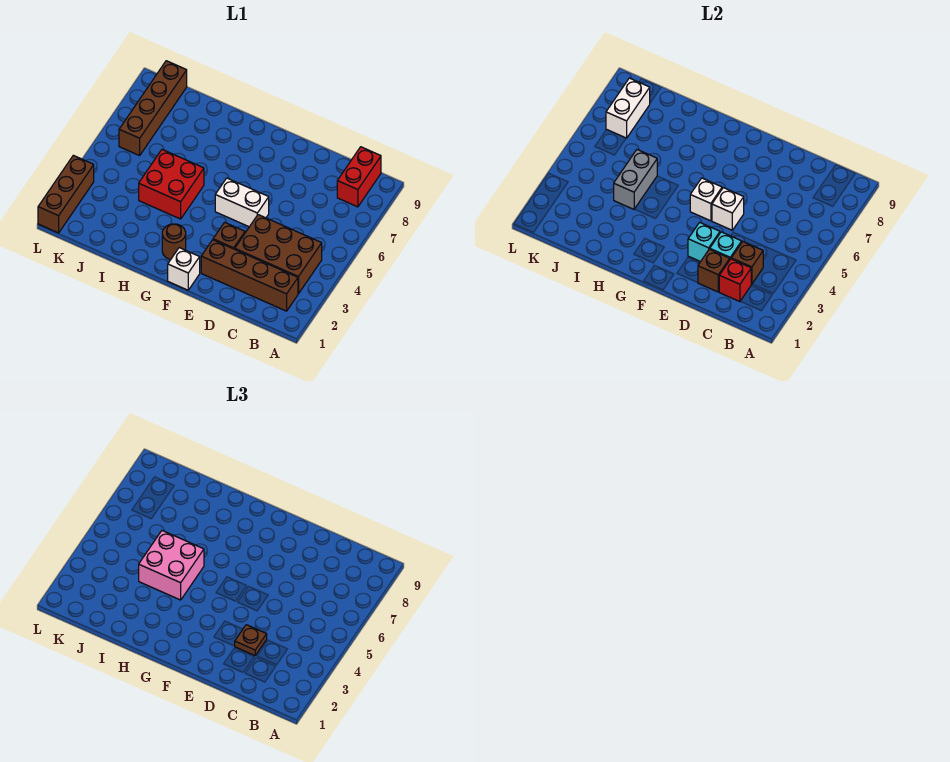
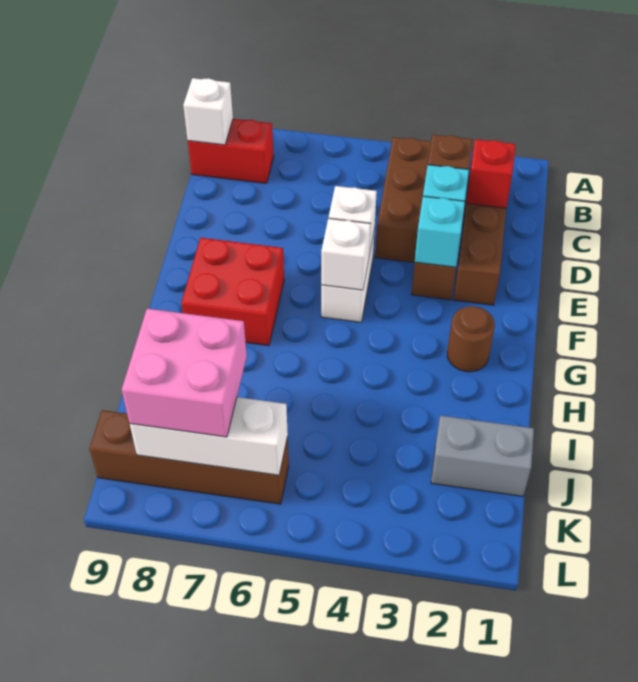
brown 1x1 brick [698,249,730,292] -> none
brown 1x1 plate [234,625,267,655] -> none
white 1x1 brick [168,248,200,290] -> white 1x1 brick moved to [183,78,233,145]
red 2x2 brick [139,150,204,219] -> red 2x2 brick moved to [181,238,284,346]
pink 2x2 brick [139,531,204,600] -> pink 2x2 brick moved to [122,309,247,437]
grey 1x2 brick [614,150,657,209] -> grey 1x2 brick moved to [431,416,534,496]
white 1x2 brick [606,78,650,138] -> white 1x3 brick [130,397,288,475]
brown 1x3 brick [38,155,94,233] -> none

